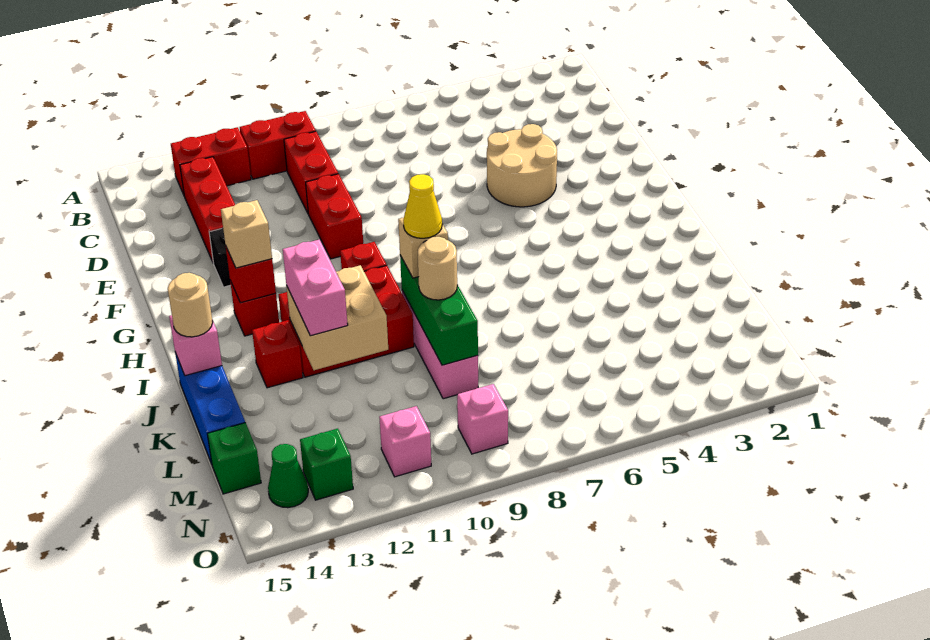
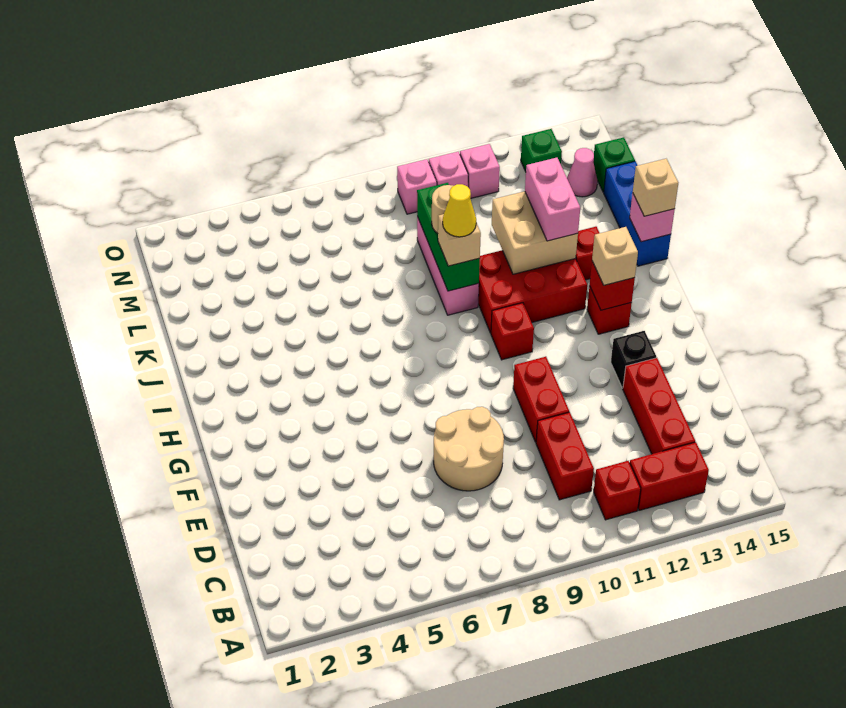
red 1x2 brick [240,111,316,179] -> red 1x1 brick [594,461,641,520]
tan 2x2 round brick [487,124,557,207] -> tan 2x2 round brick moved to [434,407,504,491]
tan 1x1 round brick [168,273,213,337] -> tan 1x1 brick [633,159,678,216]
none -> pink 1x1 cone [567,148,598,197]
none -> pink 1x1 brick [429,152,468,187]
green 1x1 cone [268,444,308,508] -> none

